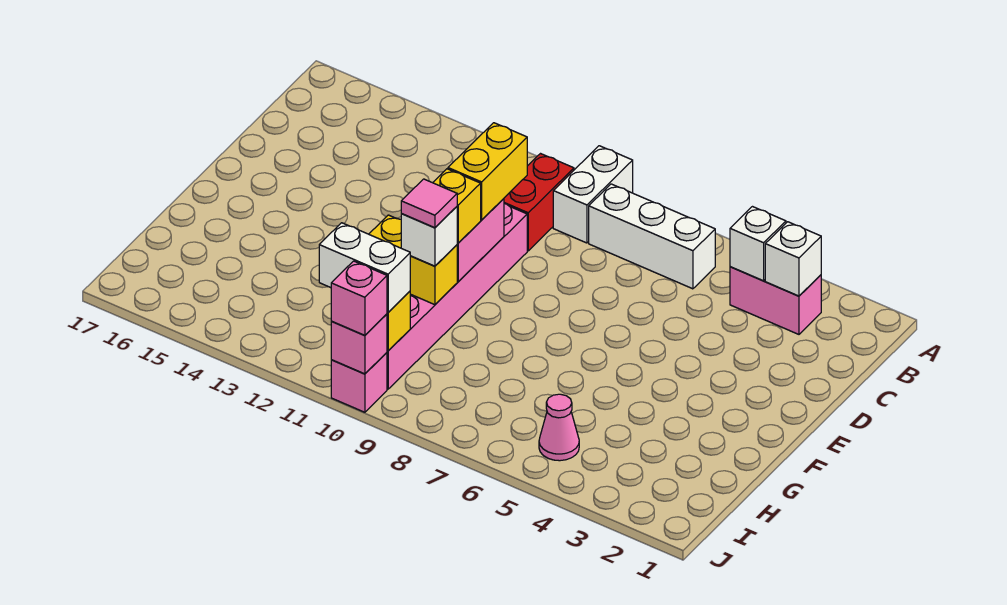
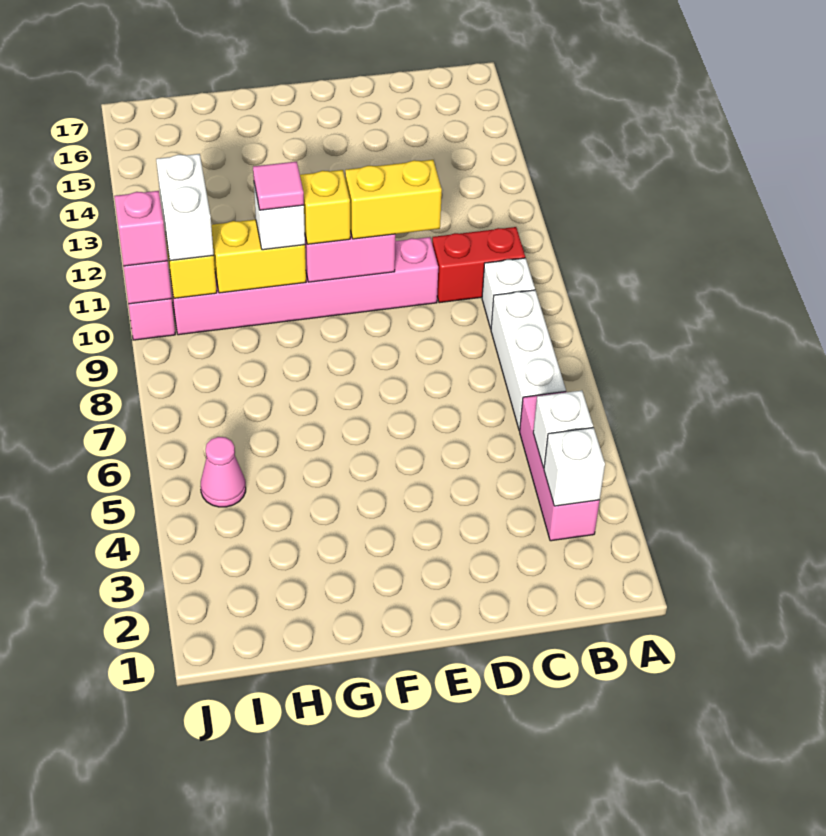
white 1x2 brick [553,146,633,243] -> white 1x1 brick [482,258,535,329]
pink 1x2 brick [730,267,821,334] -> pink 1x3 brick [520,392,600,541]
yellow 1x2 brick [369,215,457,305] -> yellow 1x2 brick turned to [211,220,306,293]

